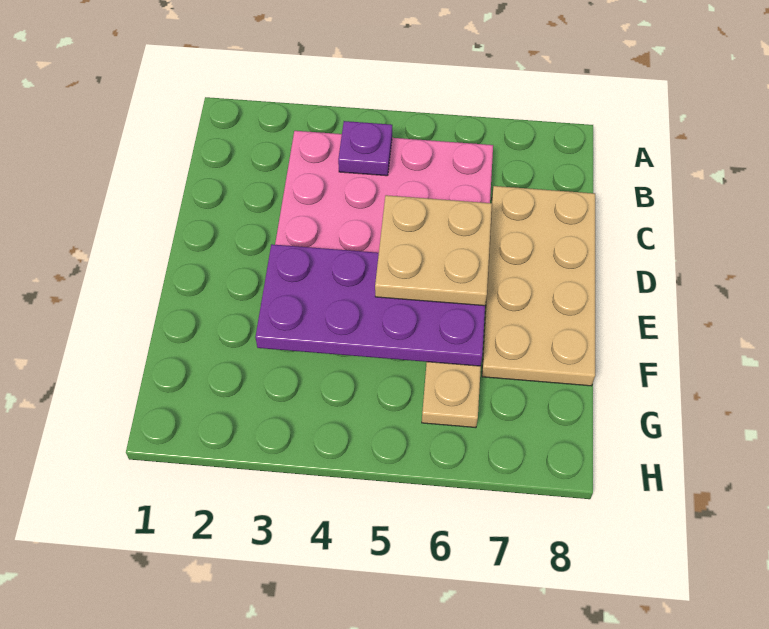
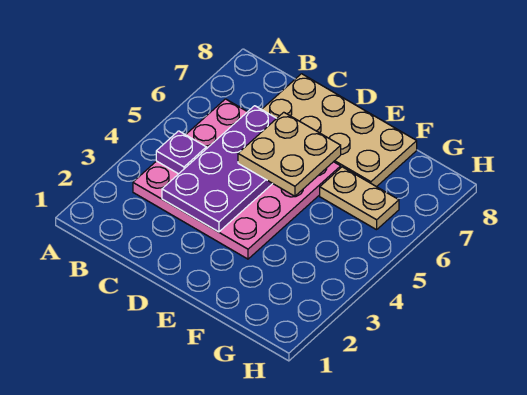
purple 2x4 plate [255,244,485,366] -> purple 2x4 plate moved to [162,106,277,232]

